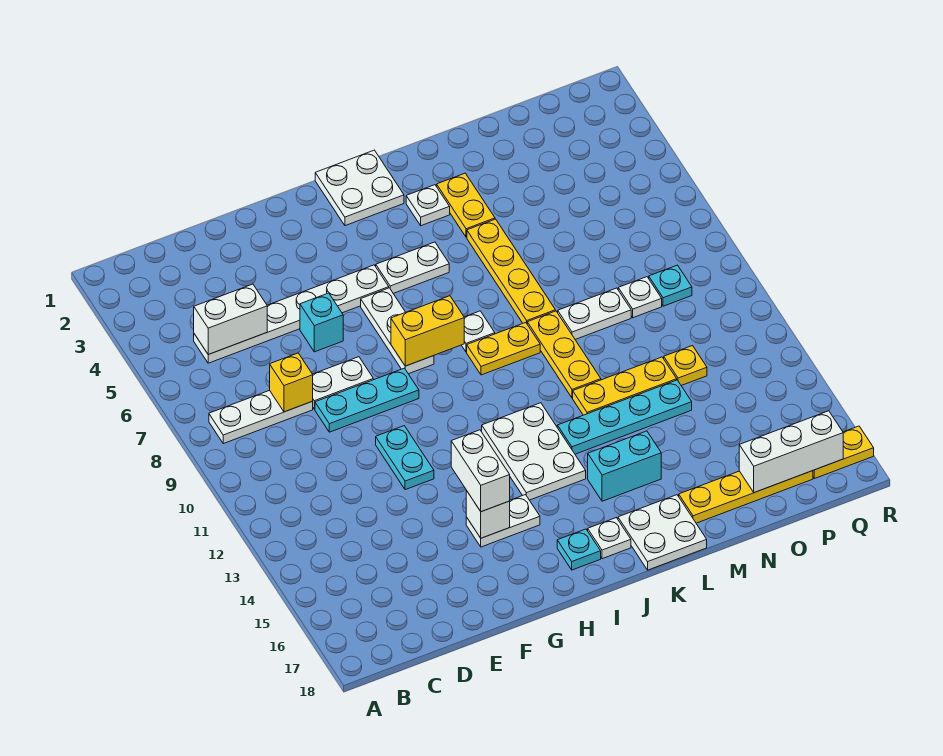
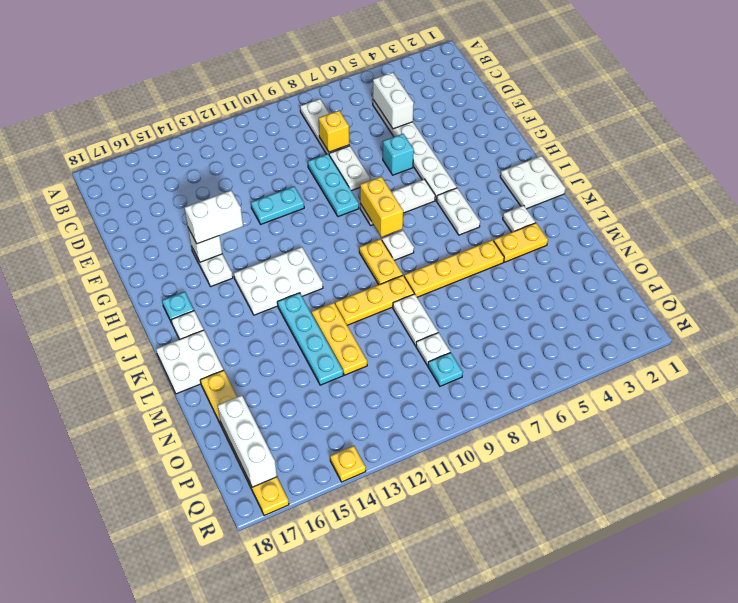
cyan 1x2 brick [588,431,661,501] -> none
yellow 1x1 plate [664,346,707,386] -> yellow 1x1 plate moved to [330,446,366,482]

